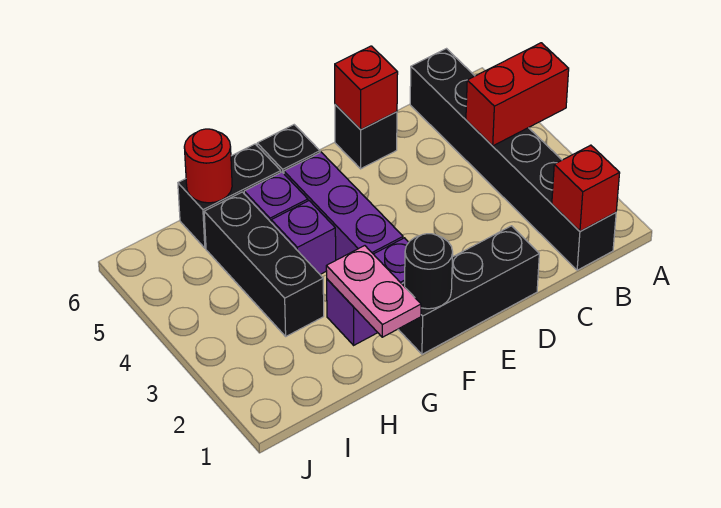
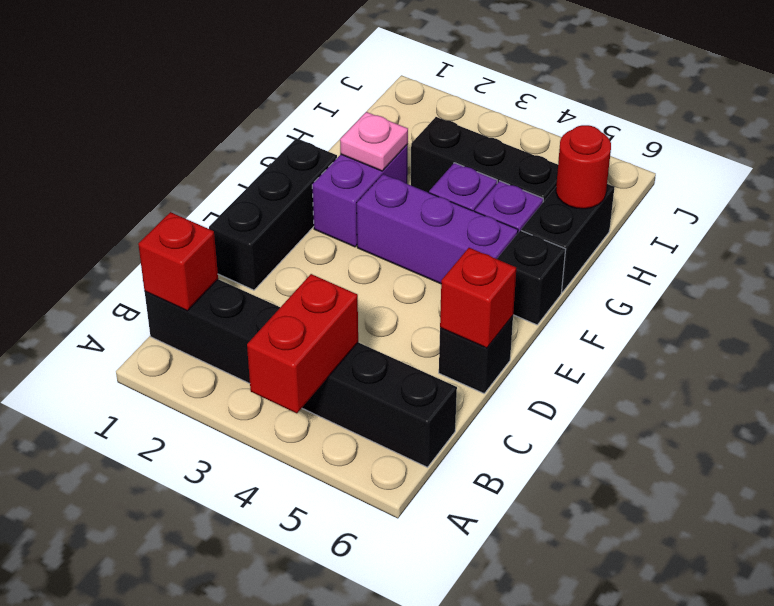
black 1x1 round brick [405,234,453,309] -> none
pink 1x2 plate [326,246,421,337] -> pink 1x1 plate [340,112,408,171]

